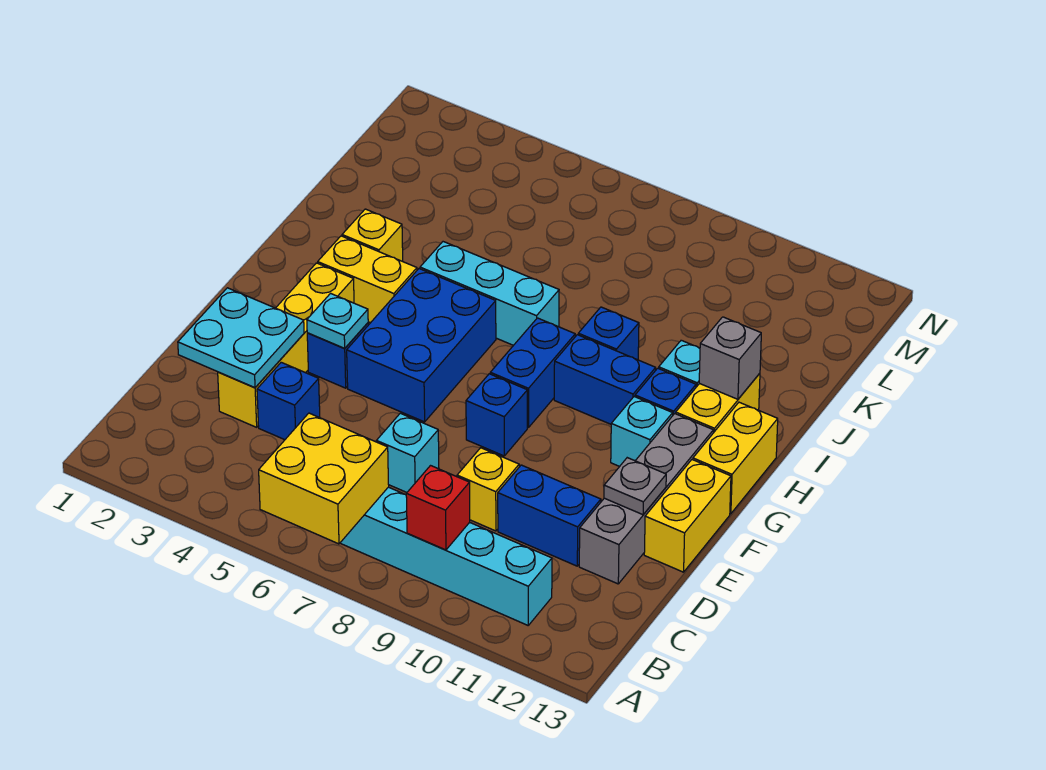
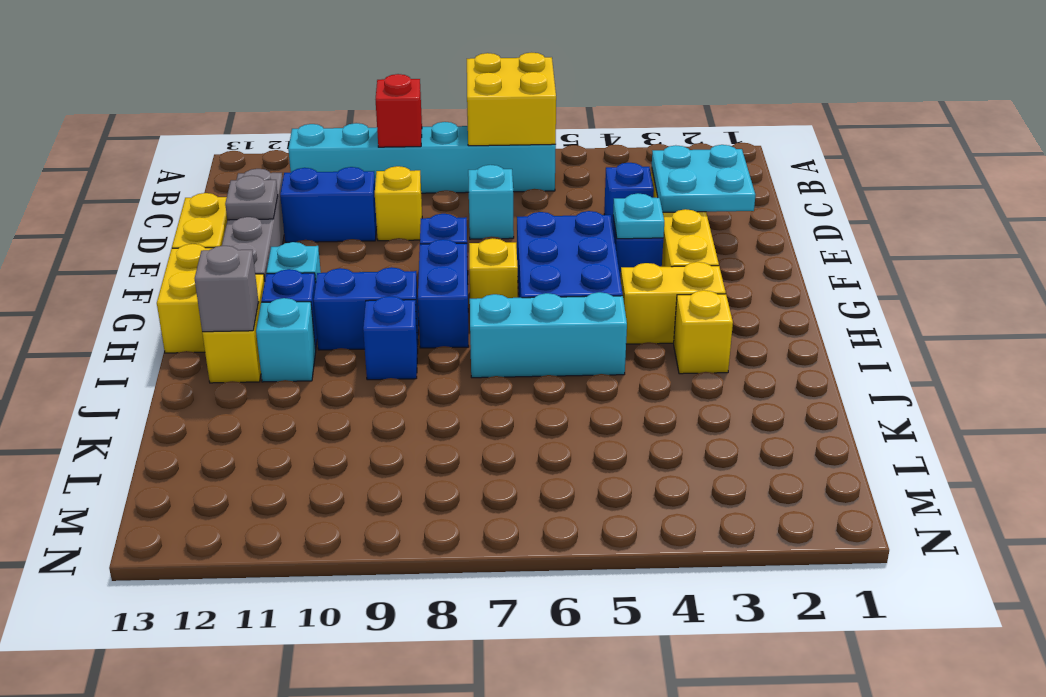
none -> yellow 1x1 brick [469,238,518,299]

